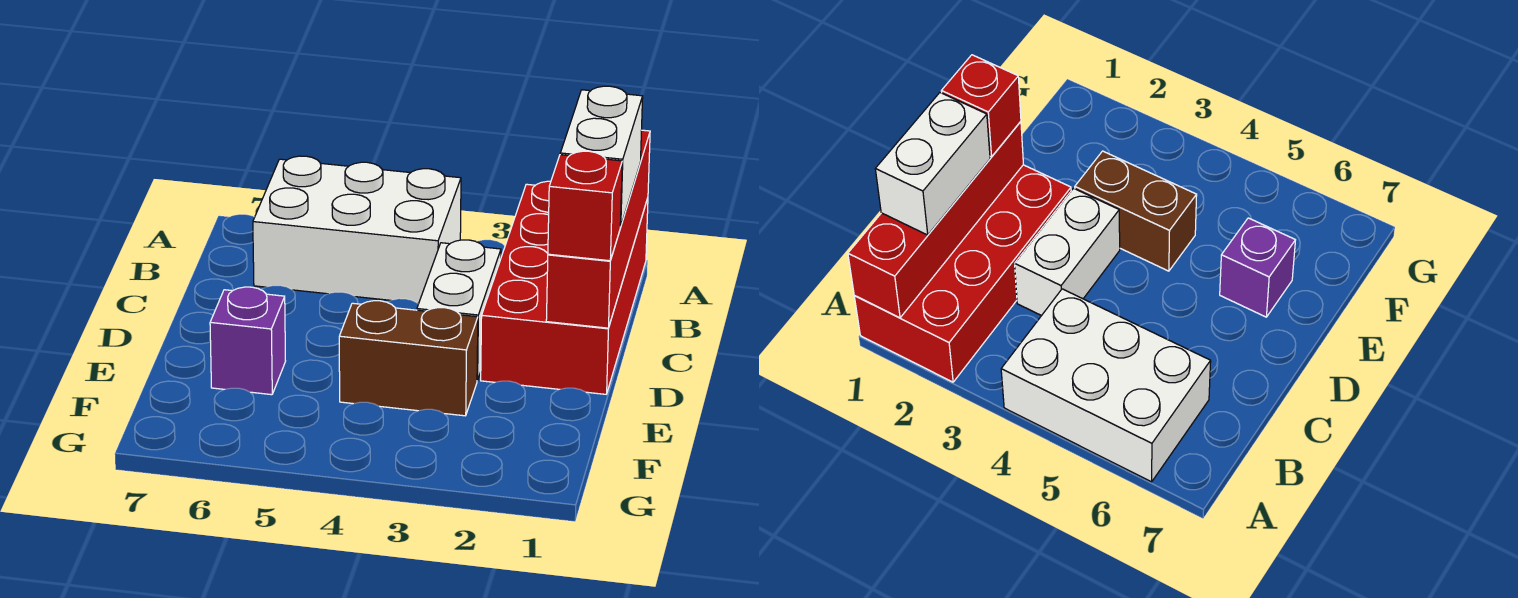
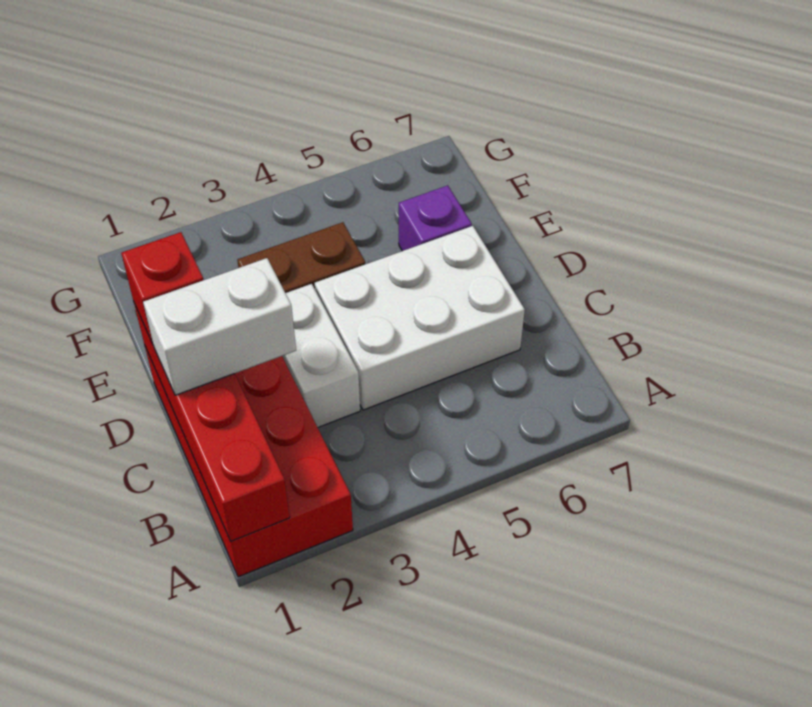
white 2x3 brick [253,156,461,303] -> white 2x3 brick moved to [315,226,525,410]
white 1x2 brick [560,86,643,227] -> white 1x2 brick turned to [143,258,296,395]

